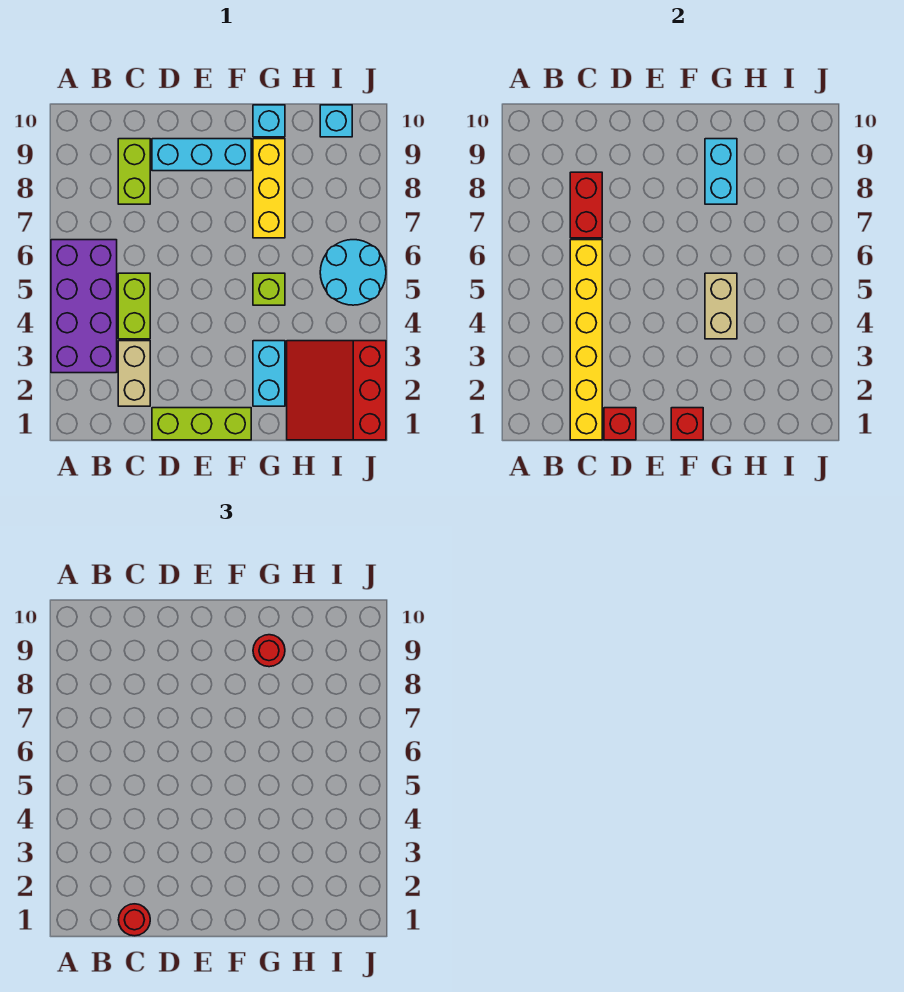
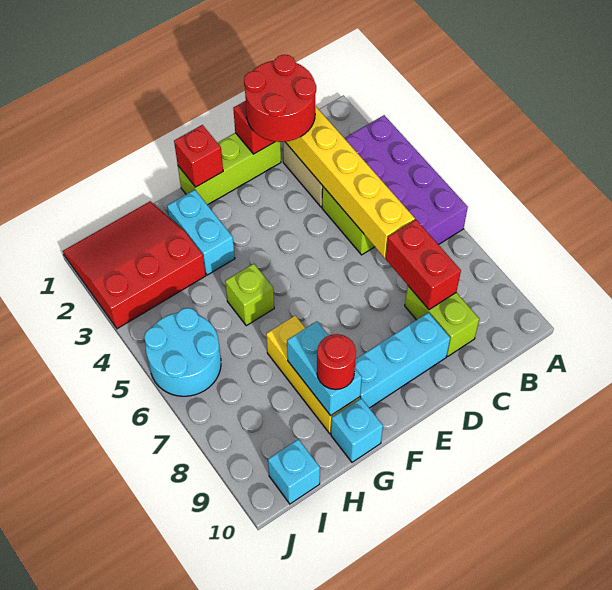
red 1x1 round brick [118,904,150,936] -> red 2x2 round brick [244,55,316,142]
tan 1x2 brick [705,273,737,339] -> none
red 3x3 slope [287,341,386,440] -> red 3x3 slope turned to [63,201,206,329]

